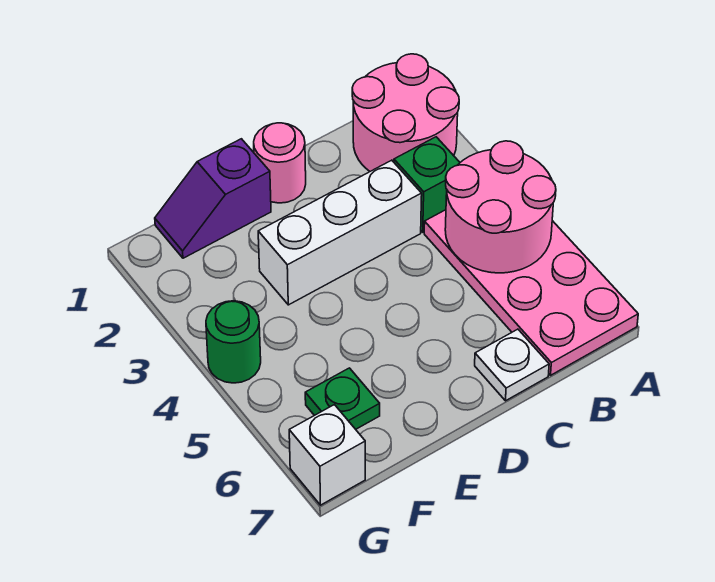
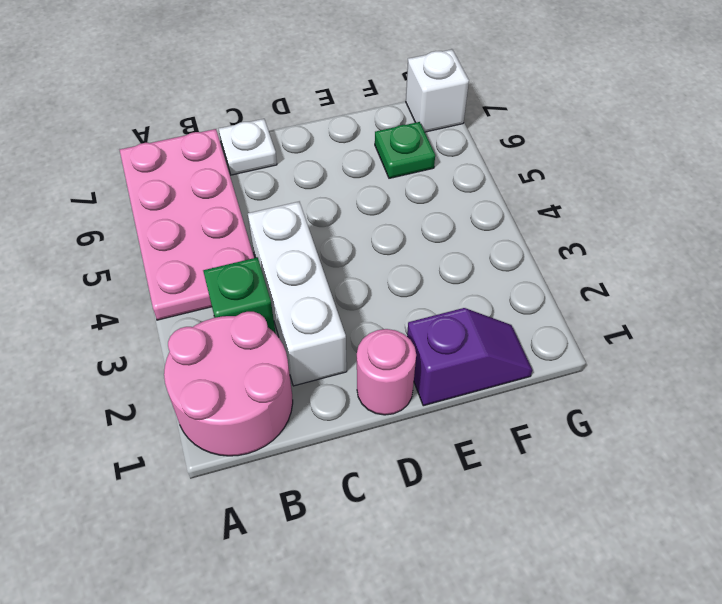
pink 2x2 round brick [445,141,556,273] -> none
white 1x3 brick [258,160,422,305] -> white 1x3 brick turned to [248,202,347,386]
green 1x1 round brick [206,301,261,383] -> none

